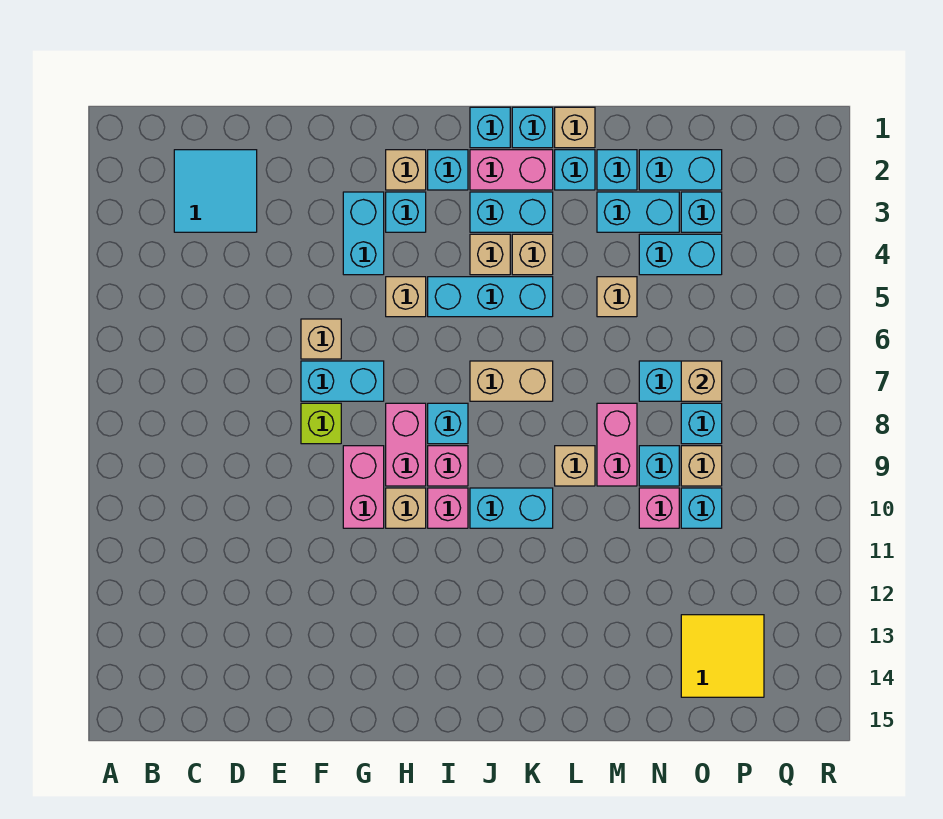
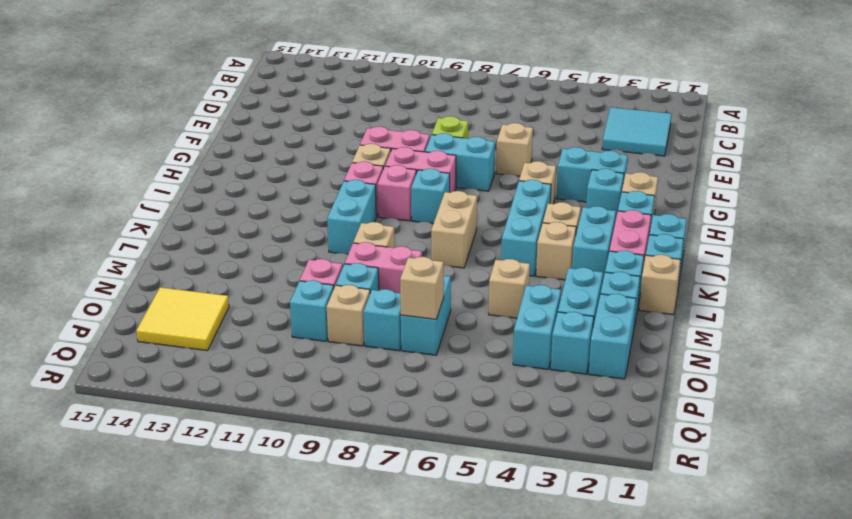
cyan 1x2 brick [301,361,384,401] -> cyan 1x2 brick turned to [425,133,495,191]

